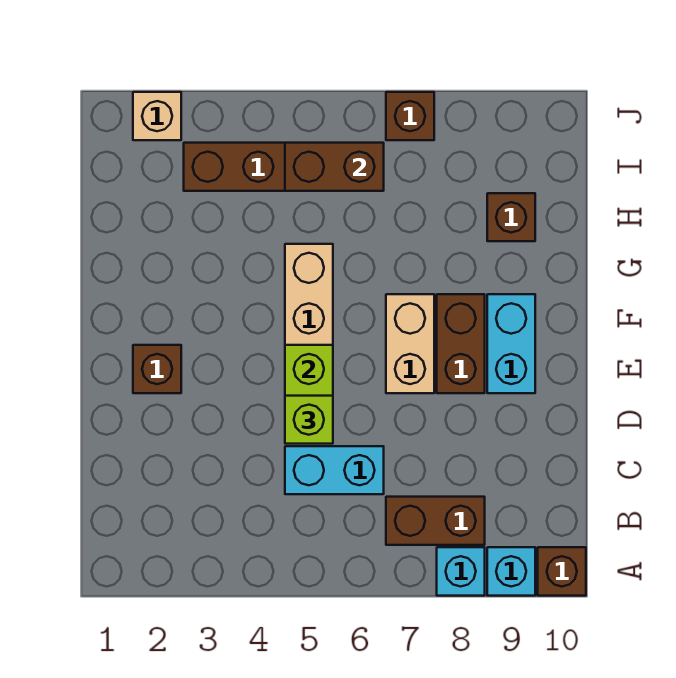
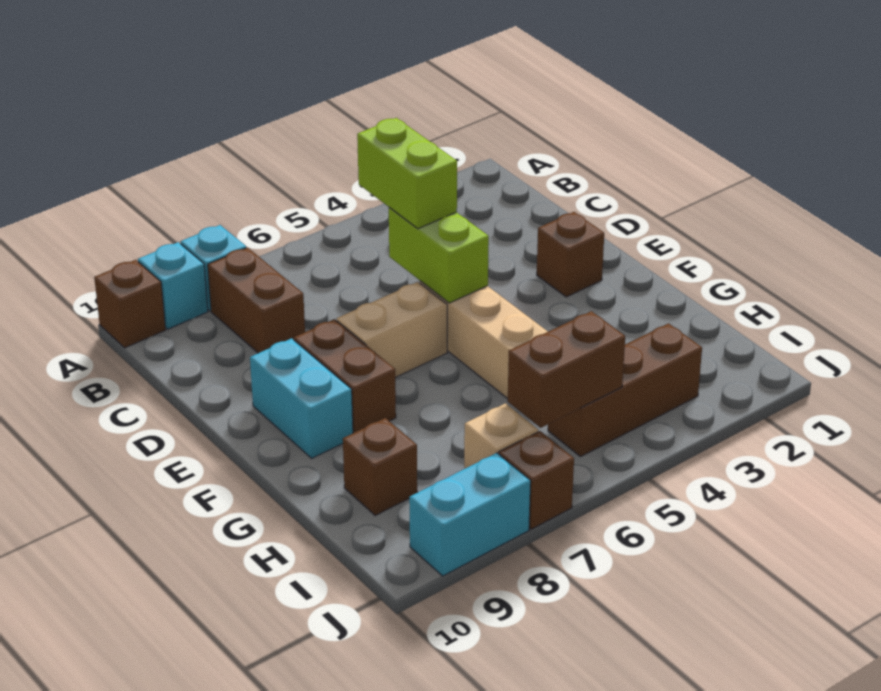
brown 1x2 brick [386,497,485,545] -> brown 1x2 brick turned to [208,248,305,353]
cyan 1x2 brick [285,446,384,494] -> cyan 1x2 brick moved to [409,453,531,576]
lime 1x1 brick [285,396,333,444] -> lime 1x2 brick [357,118,457,229]
tan 1x2 brick [386,294,434,393] -> tan 1x2 brick turned to [337,282,447,378]
tan 1x1 brick [133,92,181,140] -> tan 1x1 brick moved to [464,403,538,469]

